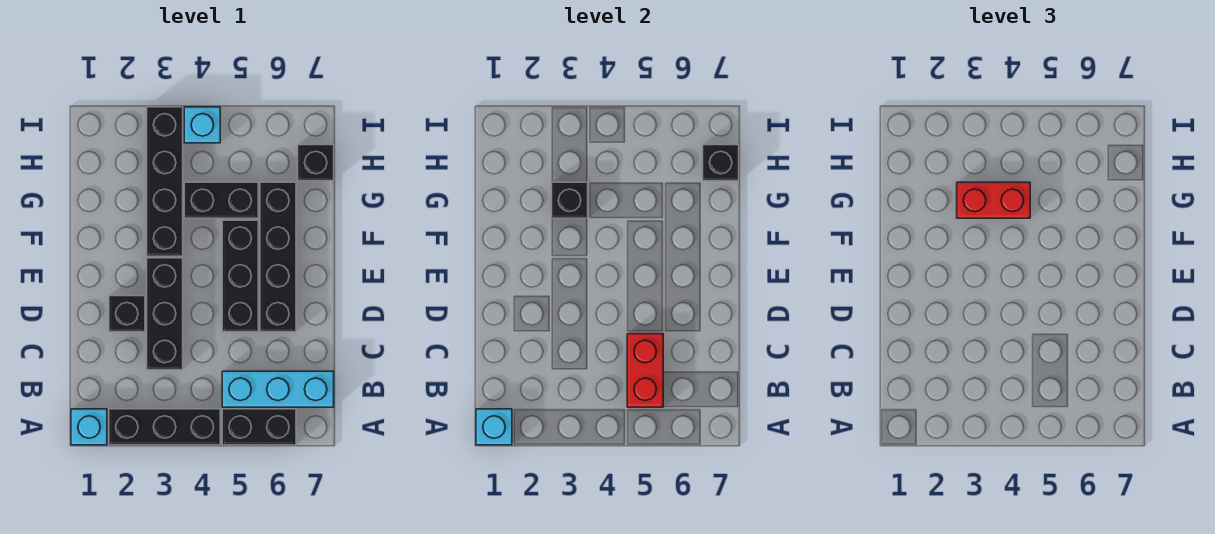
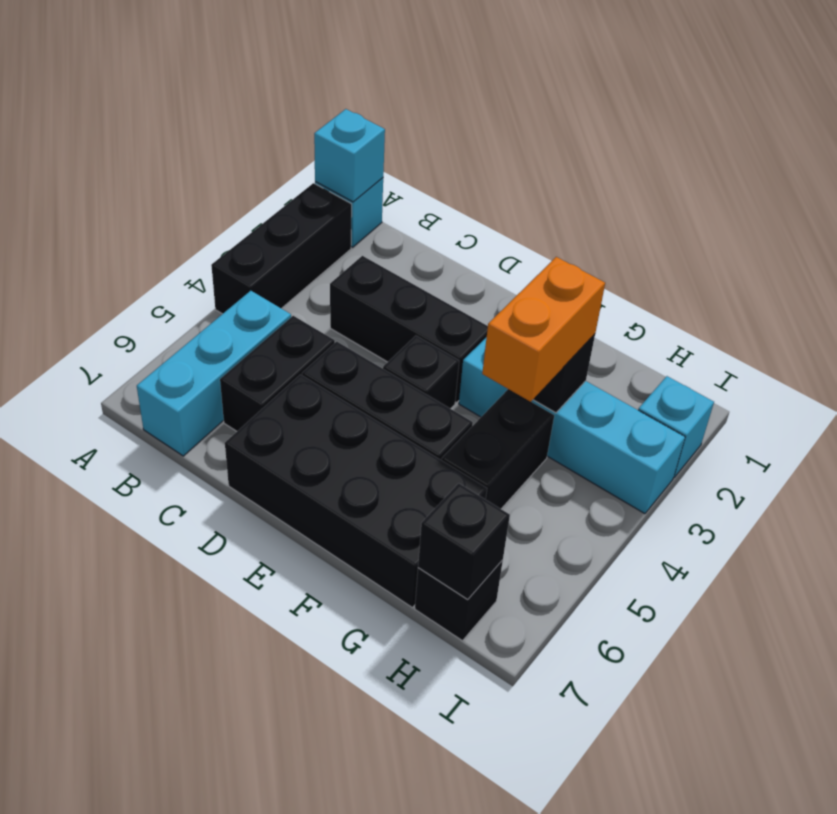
black 1x2 brick [222,409,296,445] -> black 1x2 brick moved to [220,316,335,431]
red 1x2 brick [627,334,663,407] -> none
black 1x1 brick [109,296,145,332] -> black 1x1 brick moved to [383,336,459,409]
black 1x4 brick [260,182,296,332] -> black 2x4 brick [225,374,487,607]
black 1x4 brick [147,107,183,256] -> cyan 1x4 brick [459,337,685,514]
red 1x2 brick [957,182,1030,218] -> orange 1x2 brick [482,257,605,402]
cyan 1x1 brick [184,107,220,143] -> cyan 1x1 brick moved to [638,376,714,477]

